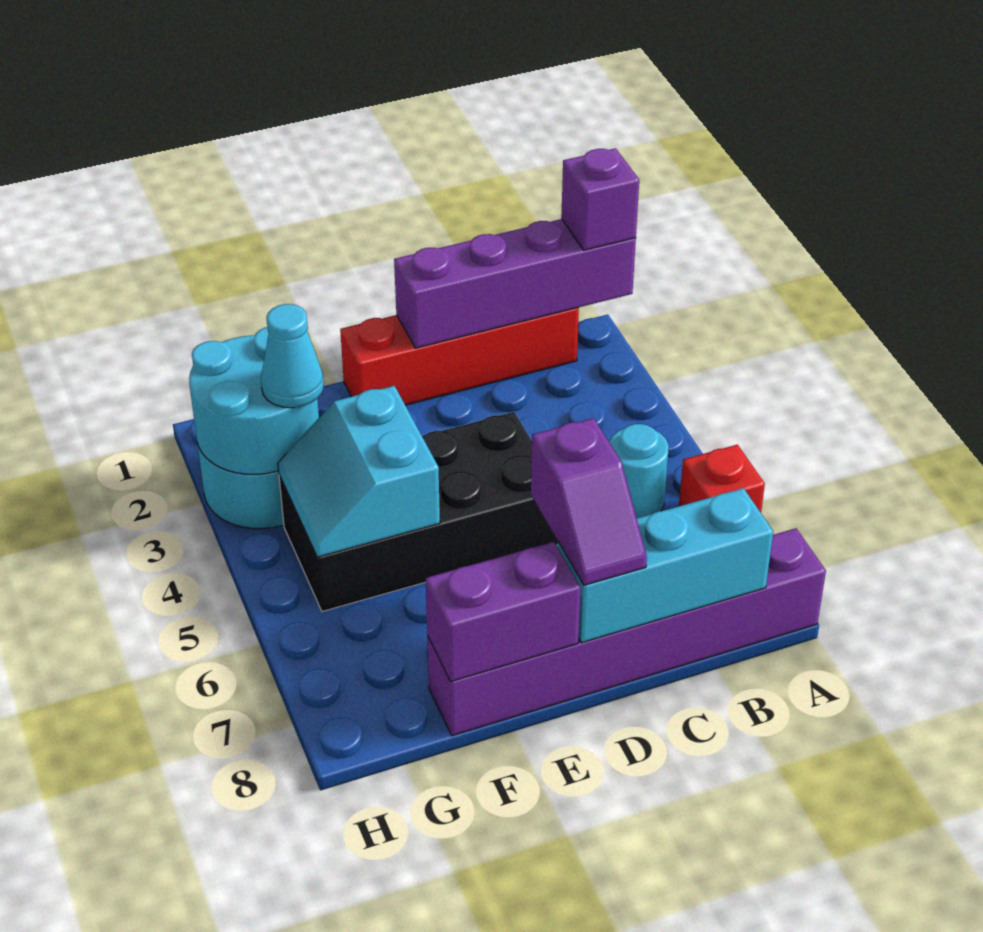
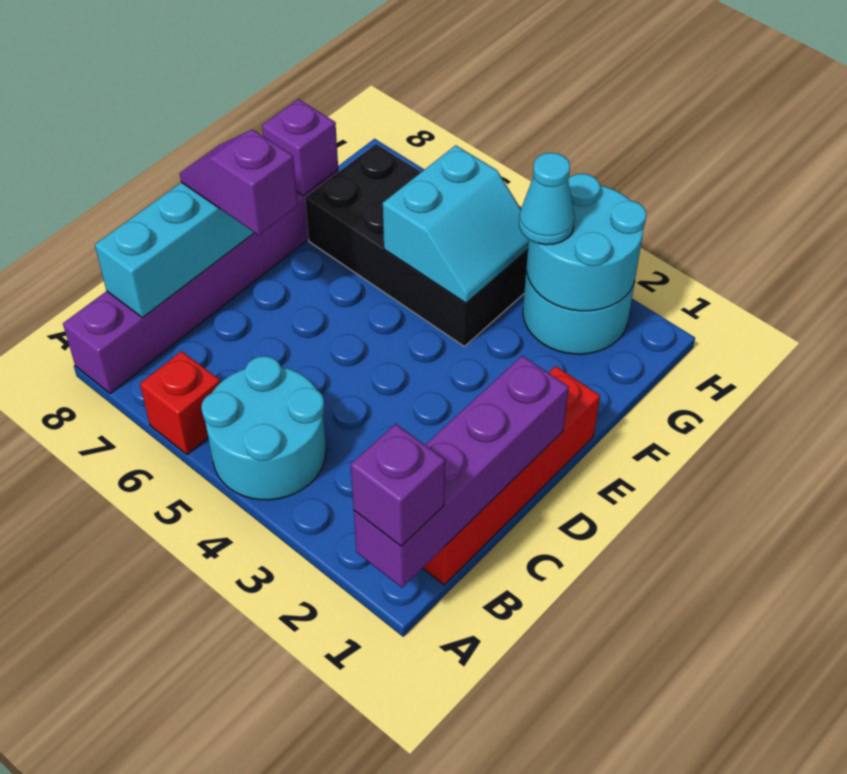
cyan 1x1 round brick [609,424,669,518] -> cyan 2x2 round brick [201,356,326,500]
black 2x4 brick [279,412,558,611] -> black 2x4 brick turned to [305,144,528,346]
purple 1x2 brick [425,542,581,682] -> purple 1x1 brick [262,99,338,196]
cyan 2x2 slope [278,386,440,557] -> cyan 2x2 slope turned to [383,145,529,303]

